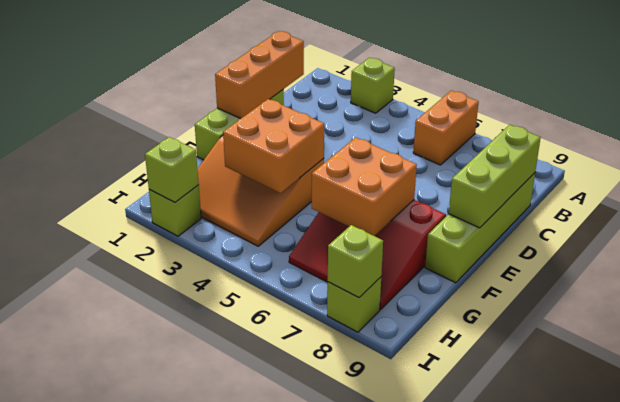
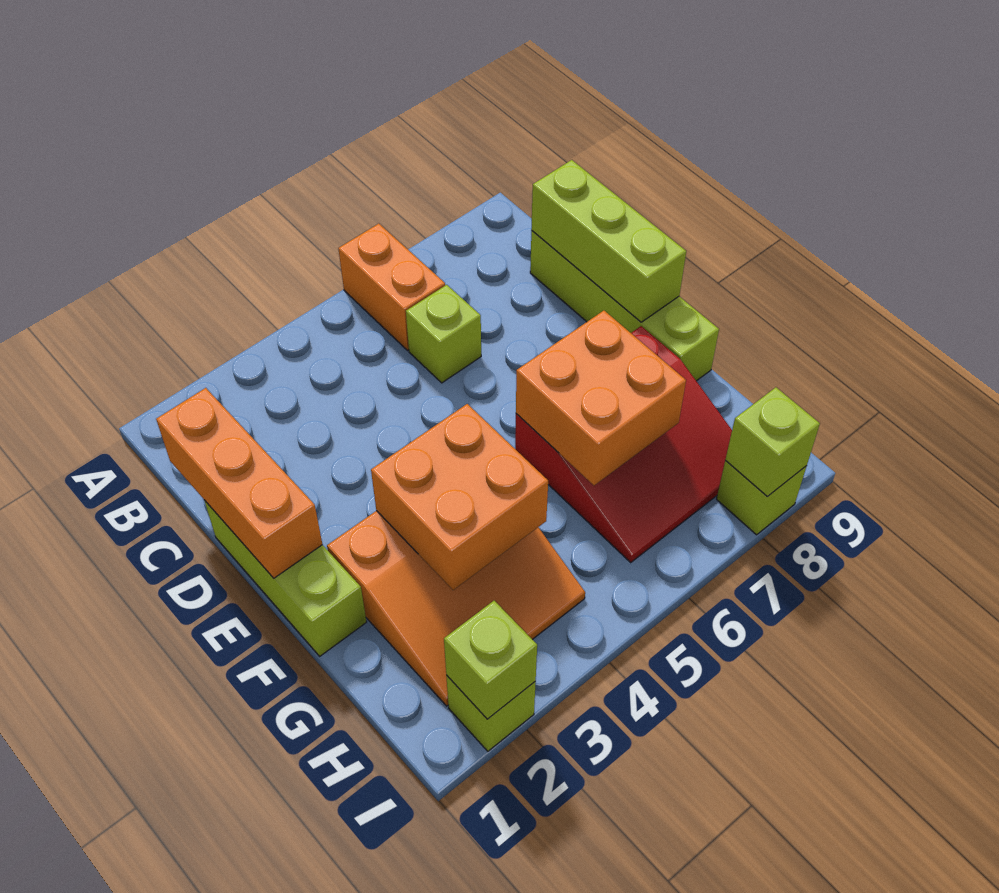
lime 1x1 brick [351,58,395,113] -> lime 1x1 brick moved to [406,285,481,383]

